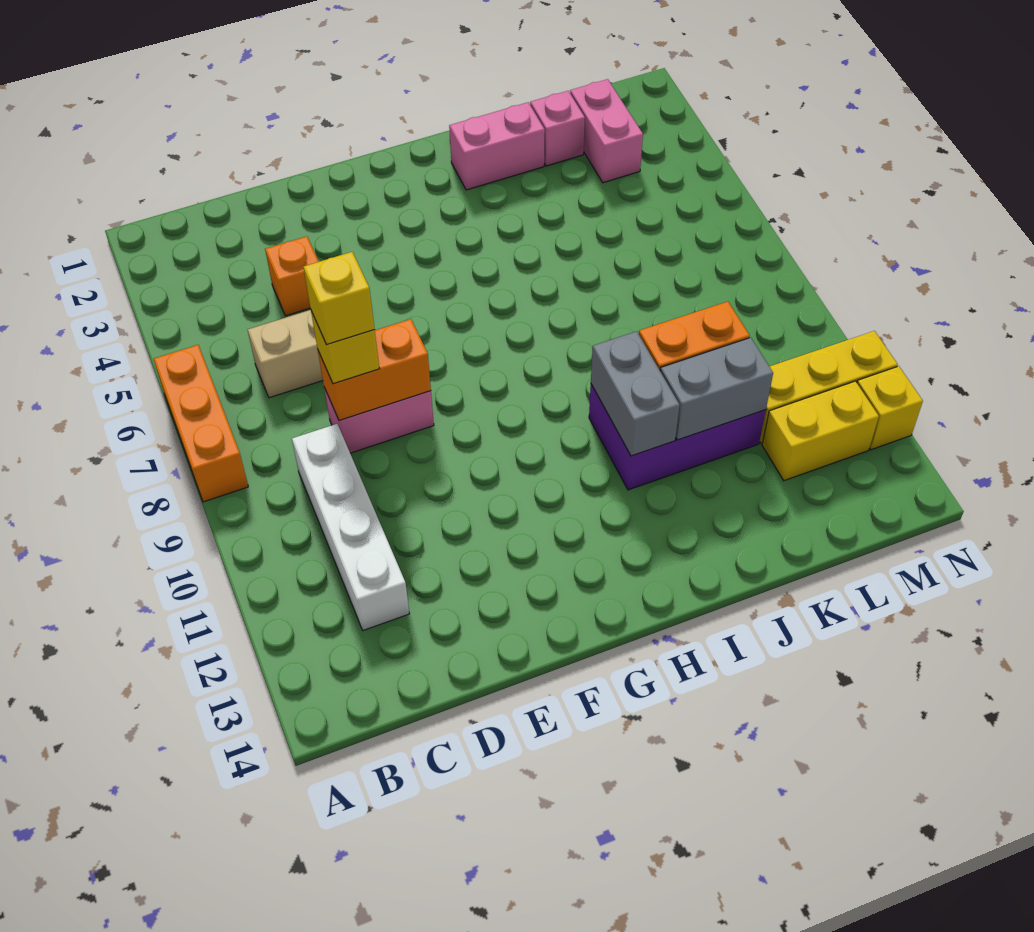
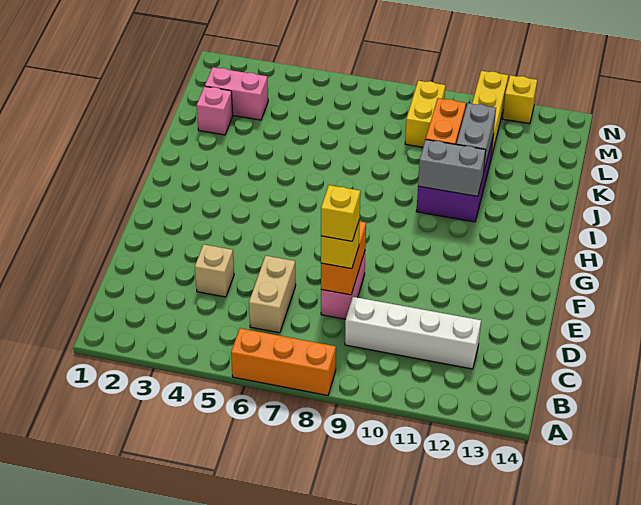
orange 1x1 brick [265,236,319,316] -> tan 1x1 brick [195,244,234,297]
pink 1x2 brick [449,102,545,190] -> none
yellow 1x2 brick [762,381,879,481] -> yellow 1x2 brick moved to [405,81,445,147]

